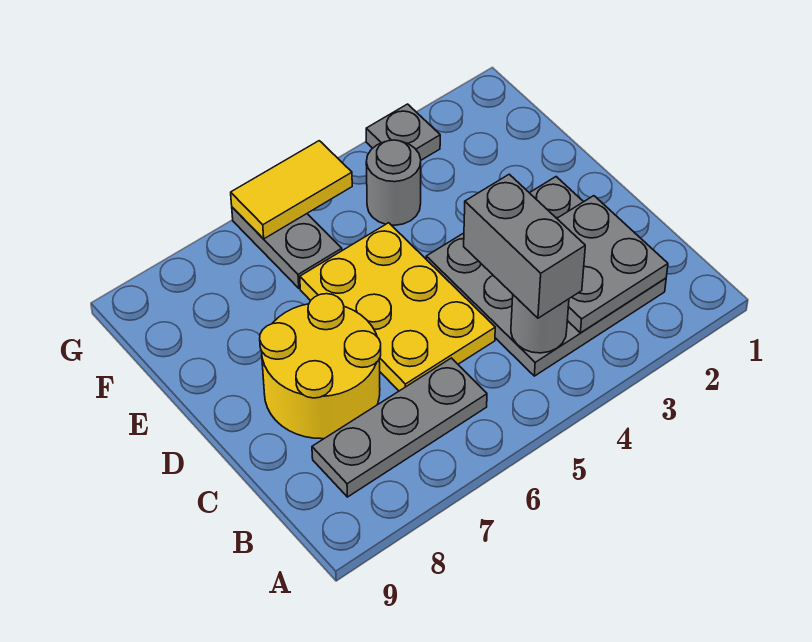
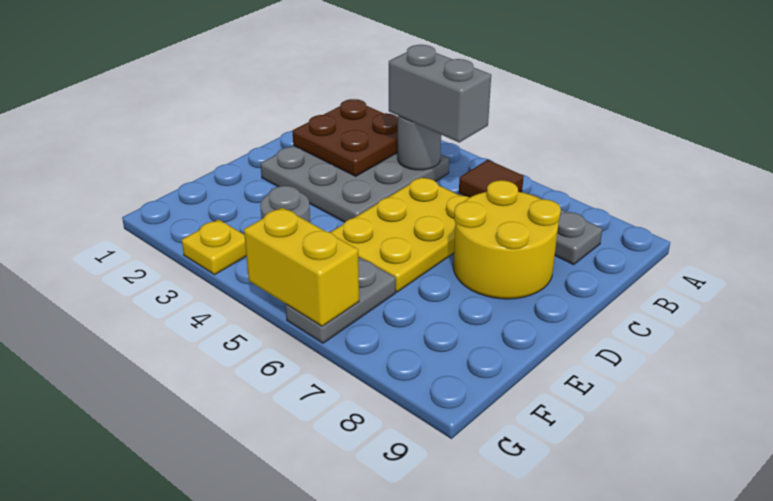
grey 2x2 plate [557,196,668,333] -> brown 2x2 plate [293,99,398,176]
grey 1x2 brick [464,174,585,318] -> grey 1x2 brick turned to [389,45,491,142]
none -> brown 1x1 tile [459,160,524,197]
grey 1x1 plate [366,104,440,160] -> yellow 1x1 plate [182,220,246,275]
yellow 1x2 tile [231,141,352,239] -> yellow 1x2 brick [244,208,359,326]

